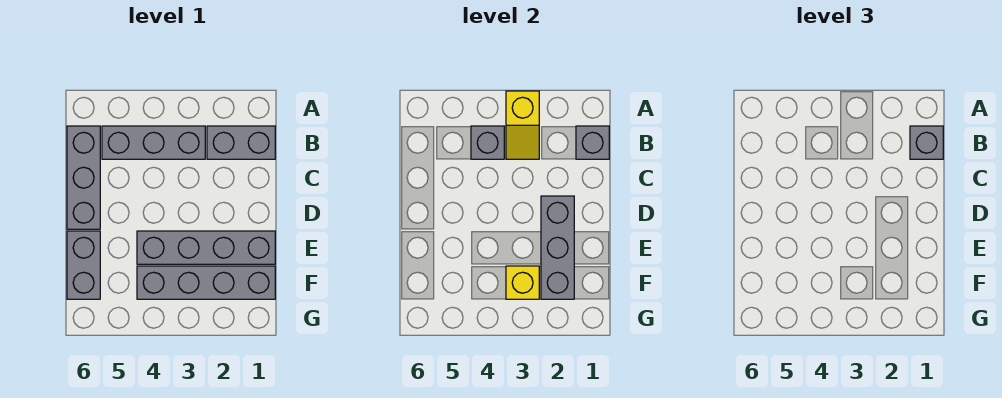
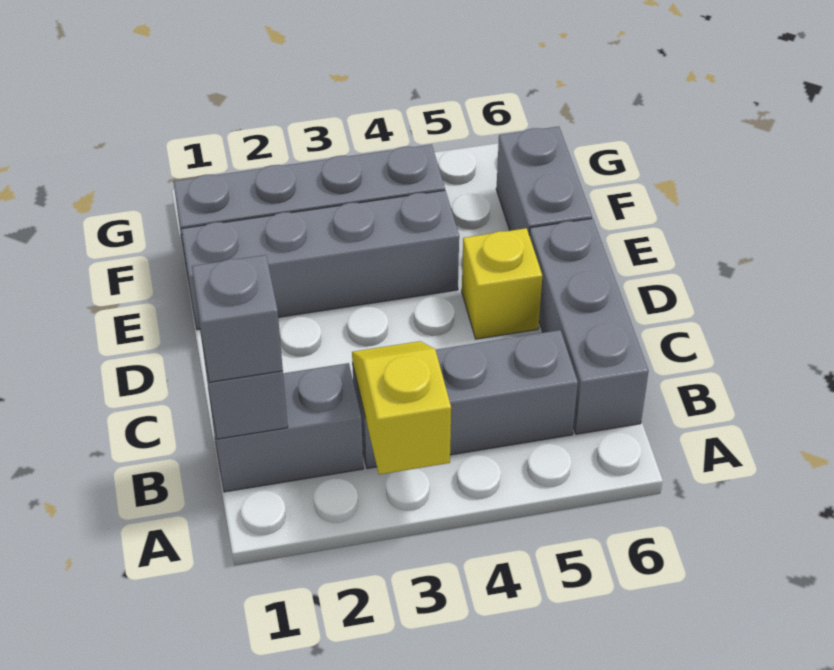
grey 1x1 brick [471,126,504,159] -> none
grey 1x3 brick [541,196,574,299] -> none
yellow 1x1 brick [506,266,539,299] -> yellow 1x1 brick moved to [462,228,542,339]

